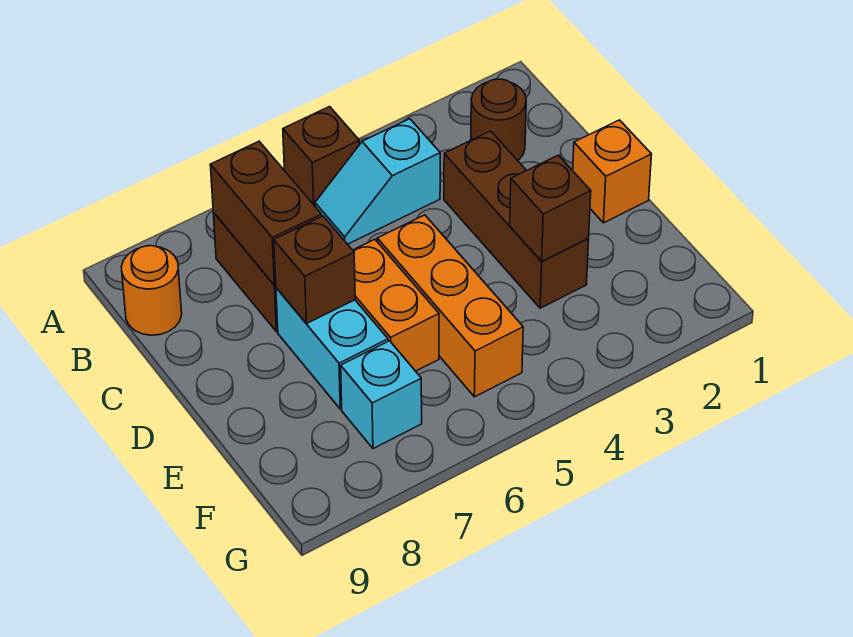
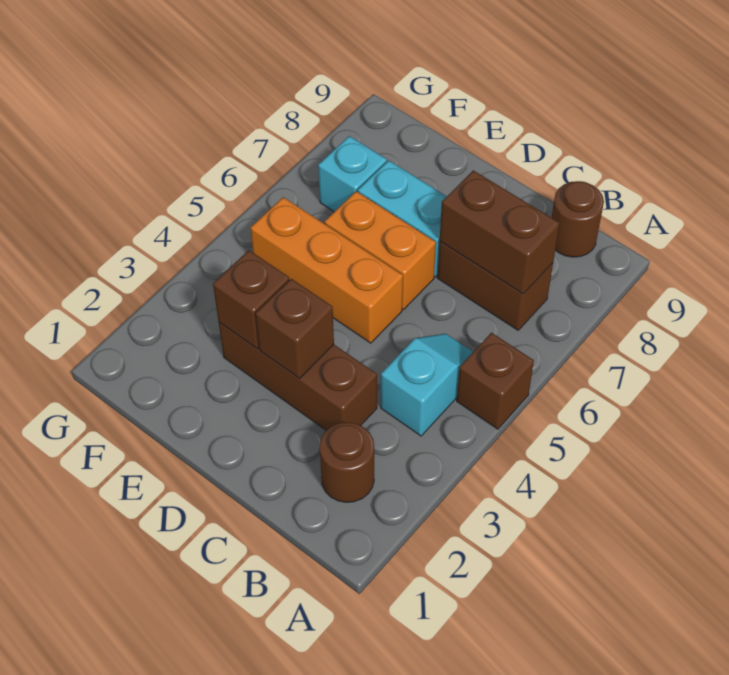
orange 1x1 round brick [121,246,182,335] -> brown 1x1 round brick [552,181,604,257]
orange 1x1 brick [573,120,652,223] -> none
brown 1x1 brick [274,216,355,324] -> brown 1x1 brick moved to [256,279,334,379]

